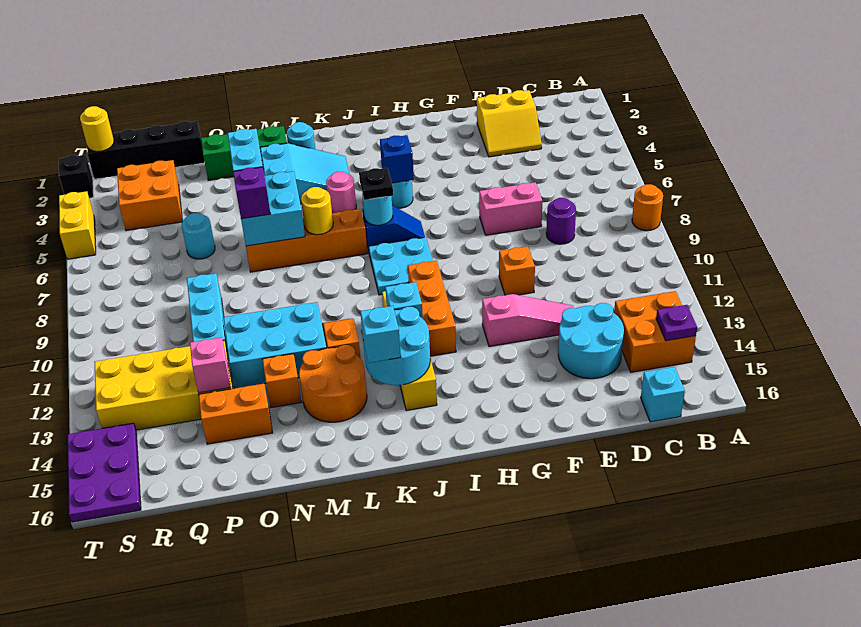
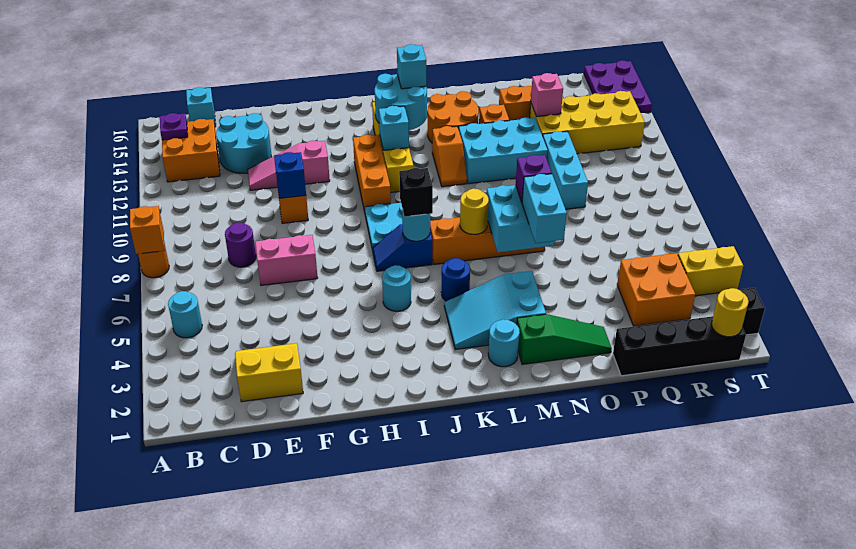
none -> orange 1x1 brick [130,206,164,254]
blue 1x1 brick [380,135,414,183] -> blue 1x1 brick moved to [274,152,306,198]
black 1x1 plate [359,168,393,200] -> black 1x1 brick [399,168,433,217]
pink 1x1 round brick [326,172,356,213] -> blue 1x1 round brick [441,258,470,301]
green 1x3 brick [201,126,287,181] -> green 1x3 slope [517,314,612,365]
cyan 1x1 round brick [181,213,215,259] -> cyan 1x1 round brick moved to [168,291,202,338]
yellow 1x2 brick [59,191,96,259] -> yellow 1x2 brick turned to [678,246,743,296]

